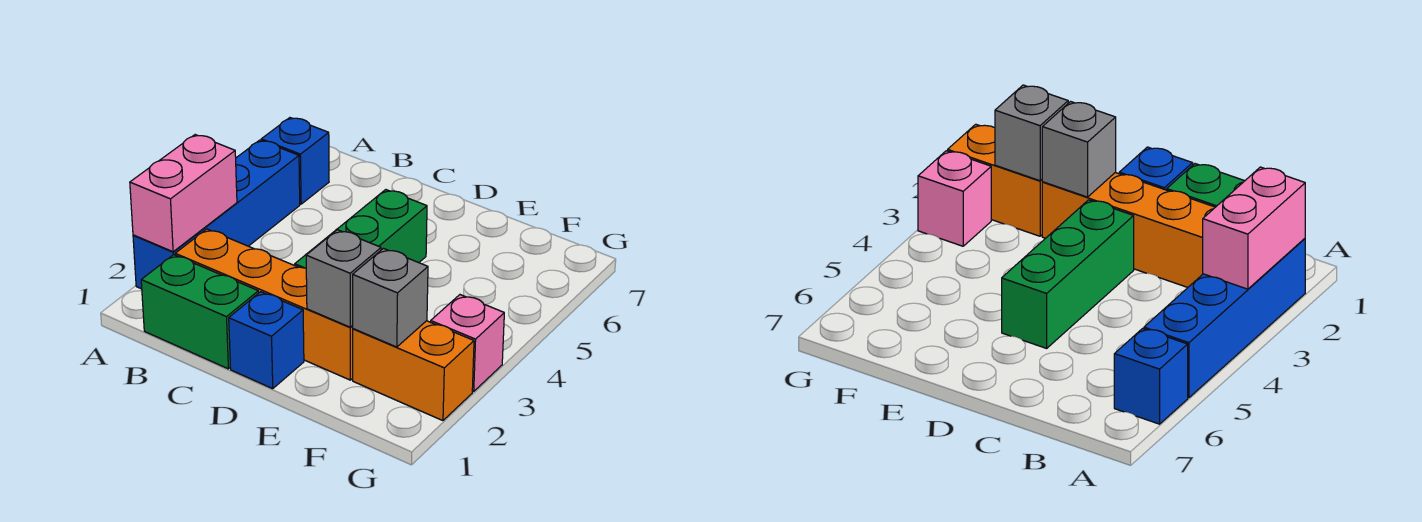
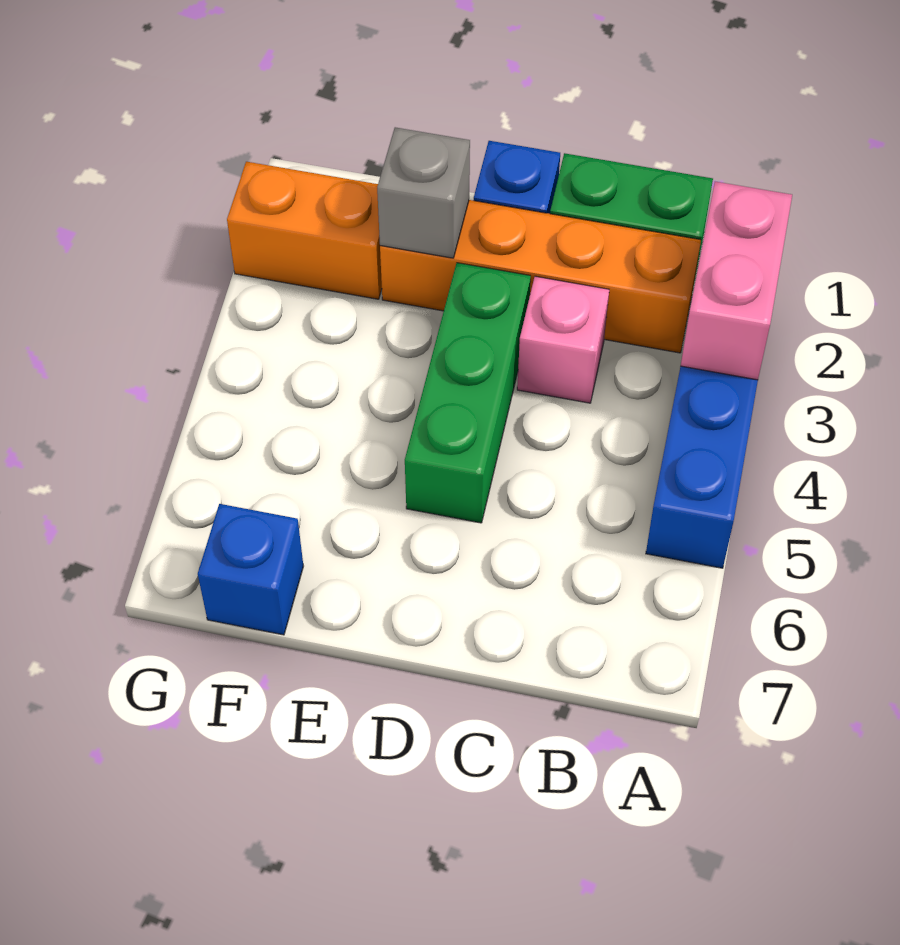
blue 1x1 brick [261,118,329,204] -> blue 1x1 brick moved to [198,504,303,635]
grey 1x1 brick [353,249,428,347] -> none
pink 1x1 brick [431,295,504,391] -> pink 1x1 brick moved to [517,276,609,403]

